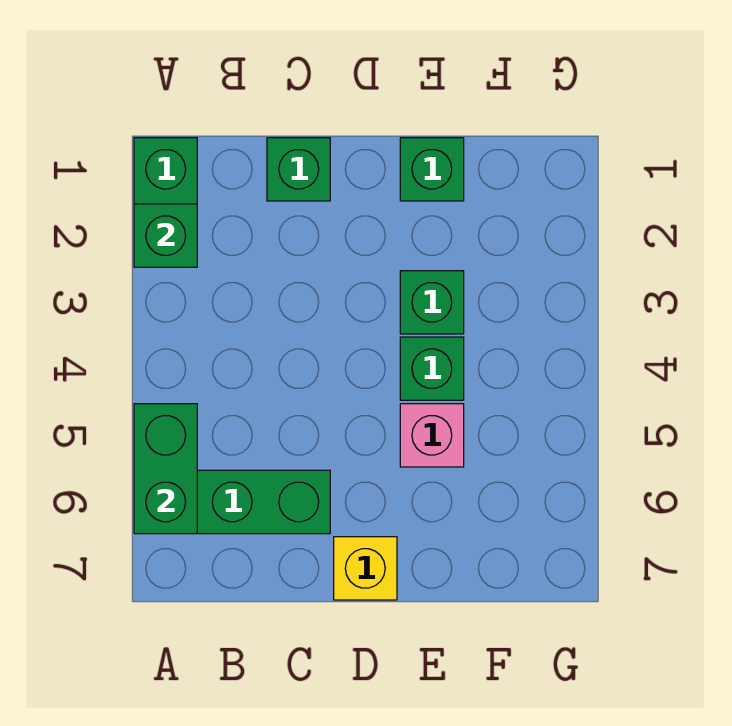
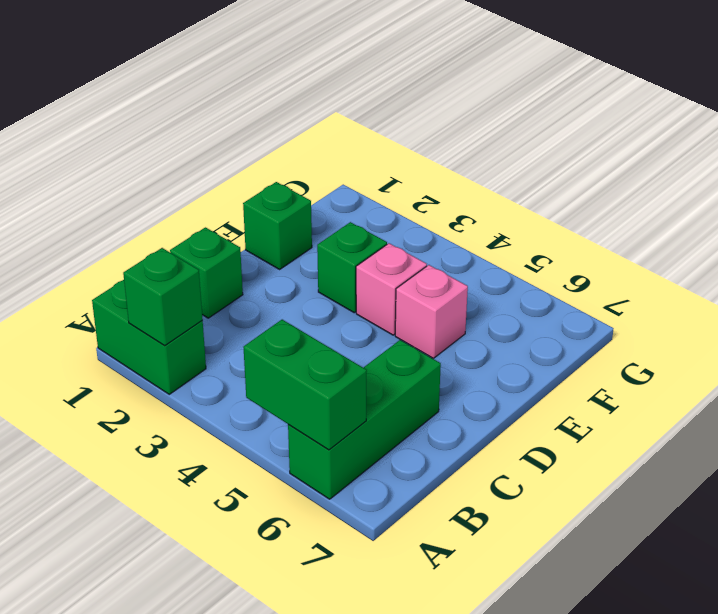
yellow 1x1 brick [334,537,397,600] -> none
green 1x1 brick [400,337,464,400] -> pink 1x1 brick [356,243,427,335]

